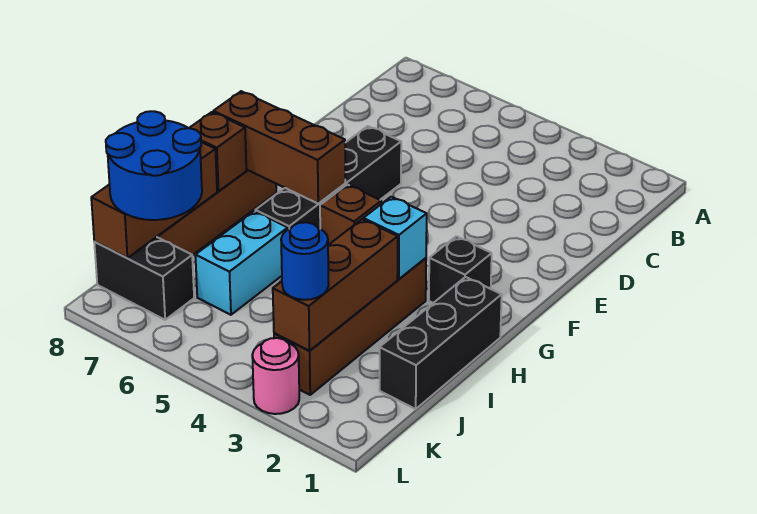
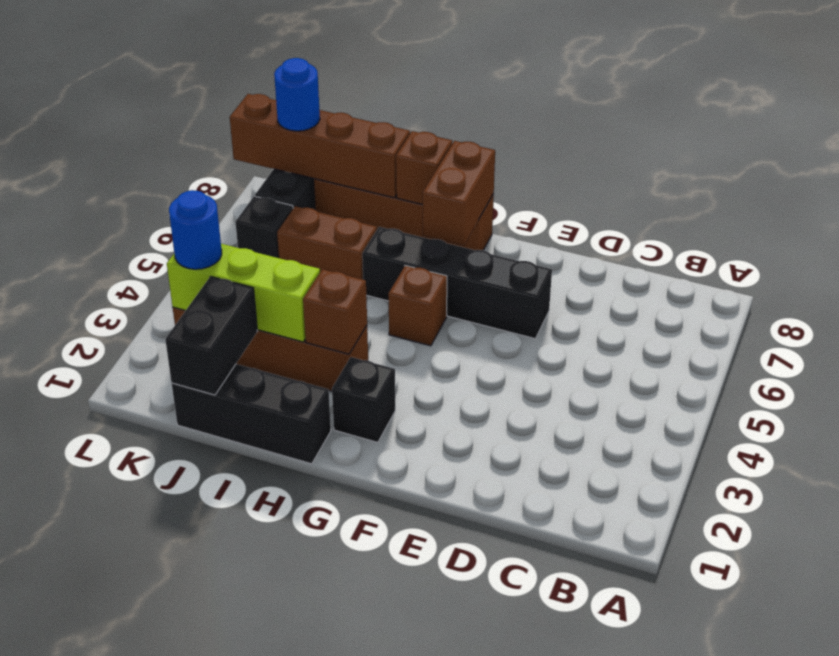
brown 1x3 brick [213,91,345,204] -> brown 1x2 brick [423,141,495,245]
cyan 1x1 brick [363,197,427,279] -> brown 1x1 brick [303,269,367,354]
brown 1x3 brick [273,219,398,351] -> lime 1x3 brick [167,244,320,342]
cyan 1x2 brick [195,211,288,315] -> brown 1x2 brick [277,206,377,279]
brown 1x3 brick [91,142,217,258] -> brown 1x4 brick [230,94,410,198]
none -> black 1x2 brick [165,277,257,395]
blue 2x2 round brick [106,111,202,220] -> blue 1x1 round brick [274,58,320,131]
none -> black 1x1 brick [236,196,293,258]
pink 1x1 round brick [252,338,299,414] -> none

